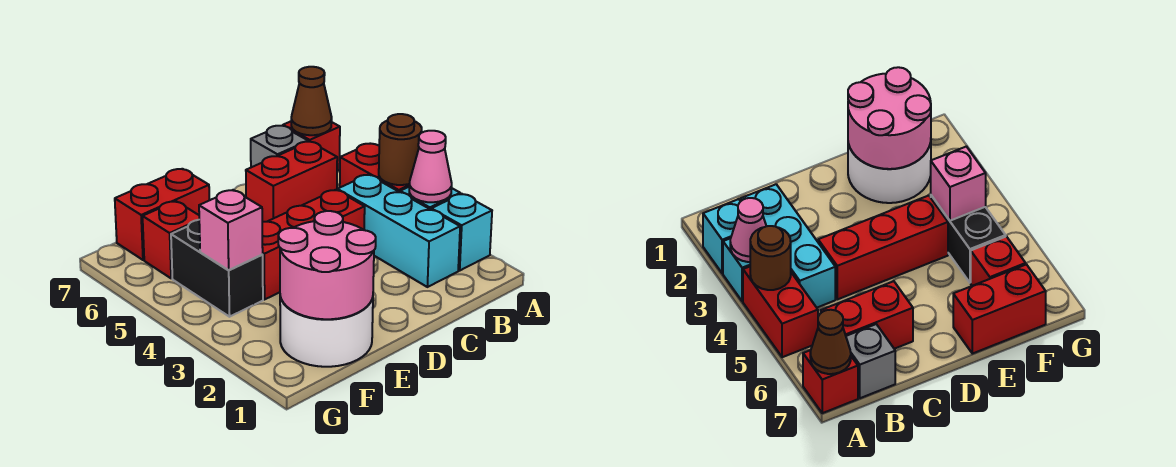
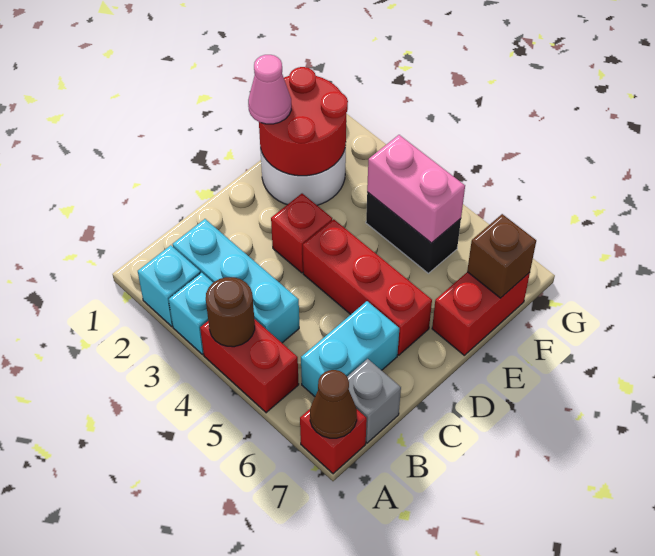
pink 1x1 cone [409,131,452,202] -> pink 1x1 cone moved to [248,55,291,124]
red 1x2 brick [246,142,337,222] -> cyan 1x2 brick [301,301,399,396]
red 1x3 brick [262,190,365,299] -> red 1x3 brick turned to [303,219,432,355]
pink 2x2 round brick [278,211,376,319] -> red 2x2 round brick [259,67,348,176]
pink 1x1 brick [199,190,263,270] -> pink 1x2 brick [367,135,465,243]
red 1x1 brick [143,201,199,278] -> red 1x1 brick moved to [271,194,332,273]
none -> brown 1x1 brick [467,214,536,298]

